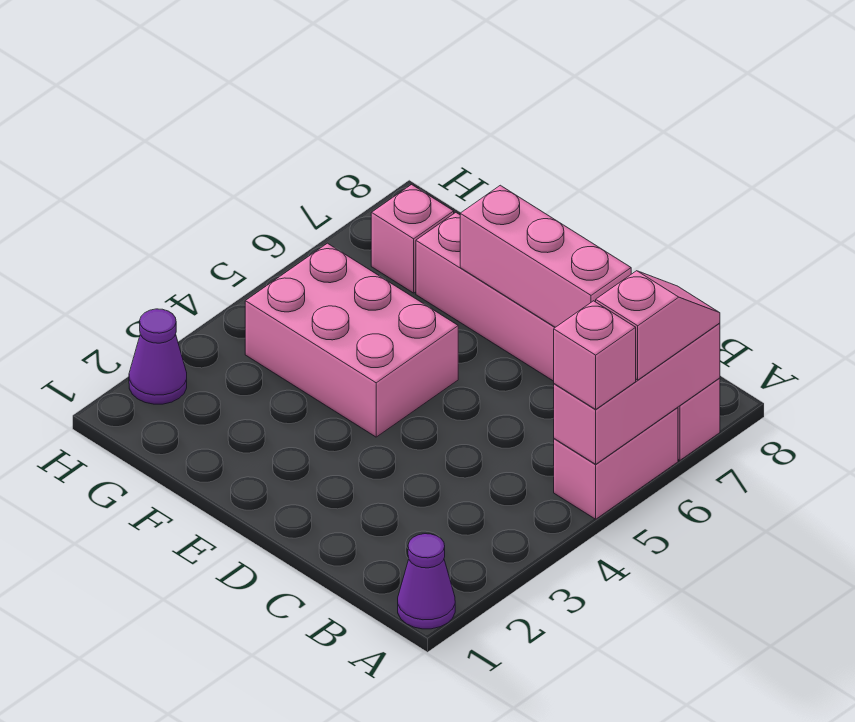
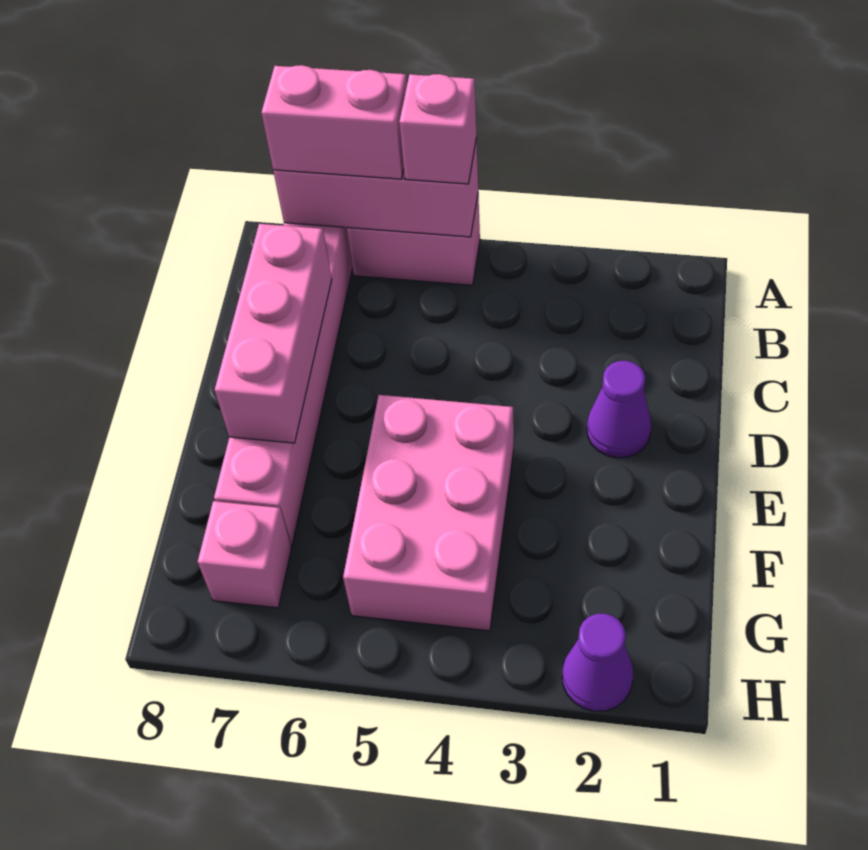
purple 1x1 cone [398,534,455,629] -> purple 1x1 cone moved to [587,361,651,458]
pink 1x2 slope [596,271,720,380] -> pink 1x2 brick [261,65,407,179]

